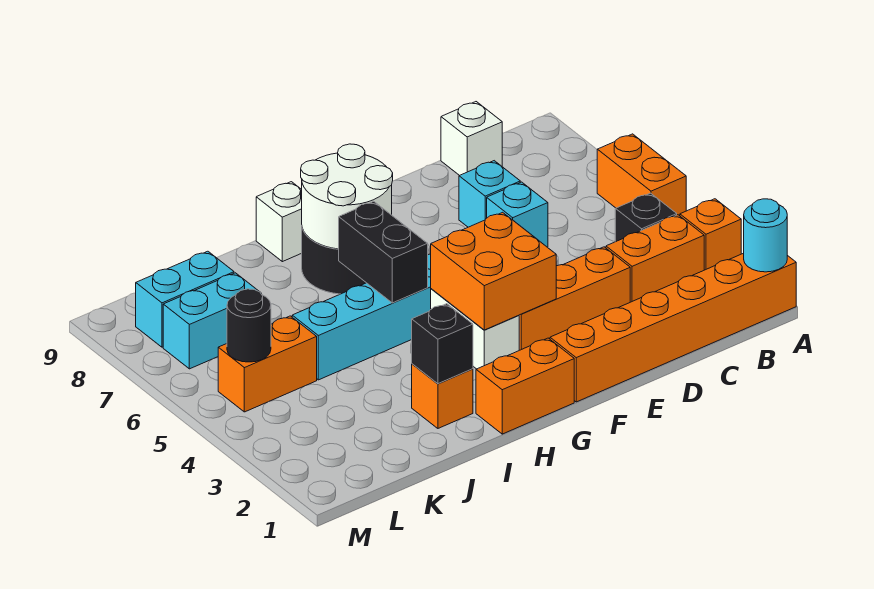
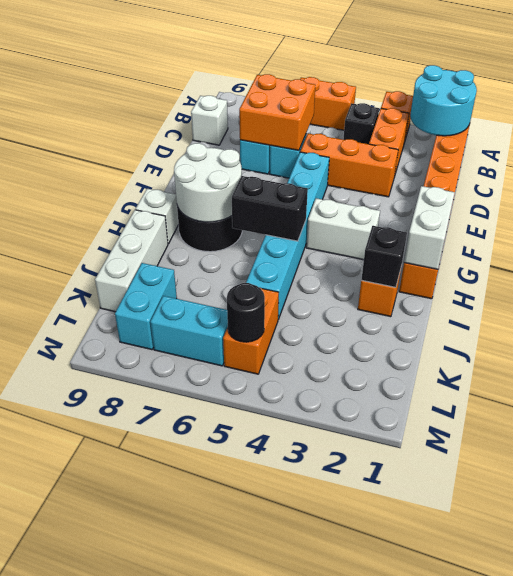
cyan 1x1 round brick [744,199,787,272] -> cyan 2x2 round brick [410,65,477,136]
orange 1x3 brick [519,247,630,350] -> orange 1x3 brick turned to [300,133,398,197]
orange 2x2 brick [431,212,556,330] -> orange 2x2 brick moved to [239,74,315,151]
none -> white 1x2 brick [404,186,455,269]
none -> white 1x3 brick [95,210,168,312]
cyan 1x2 brick [163,273,261,369] -> cyan 1x2 brick turned to [150,296,228,366]

